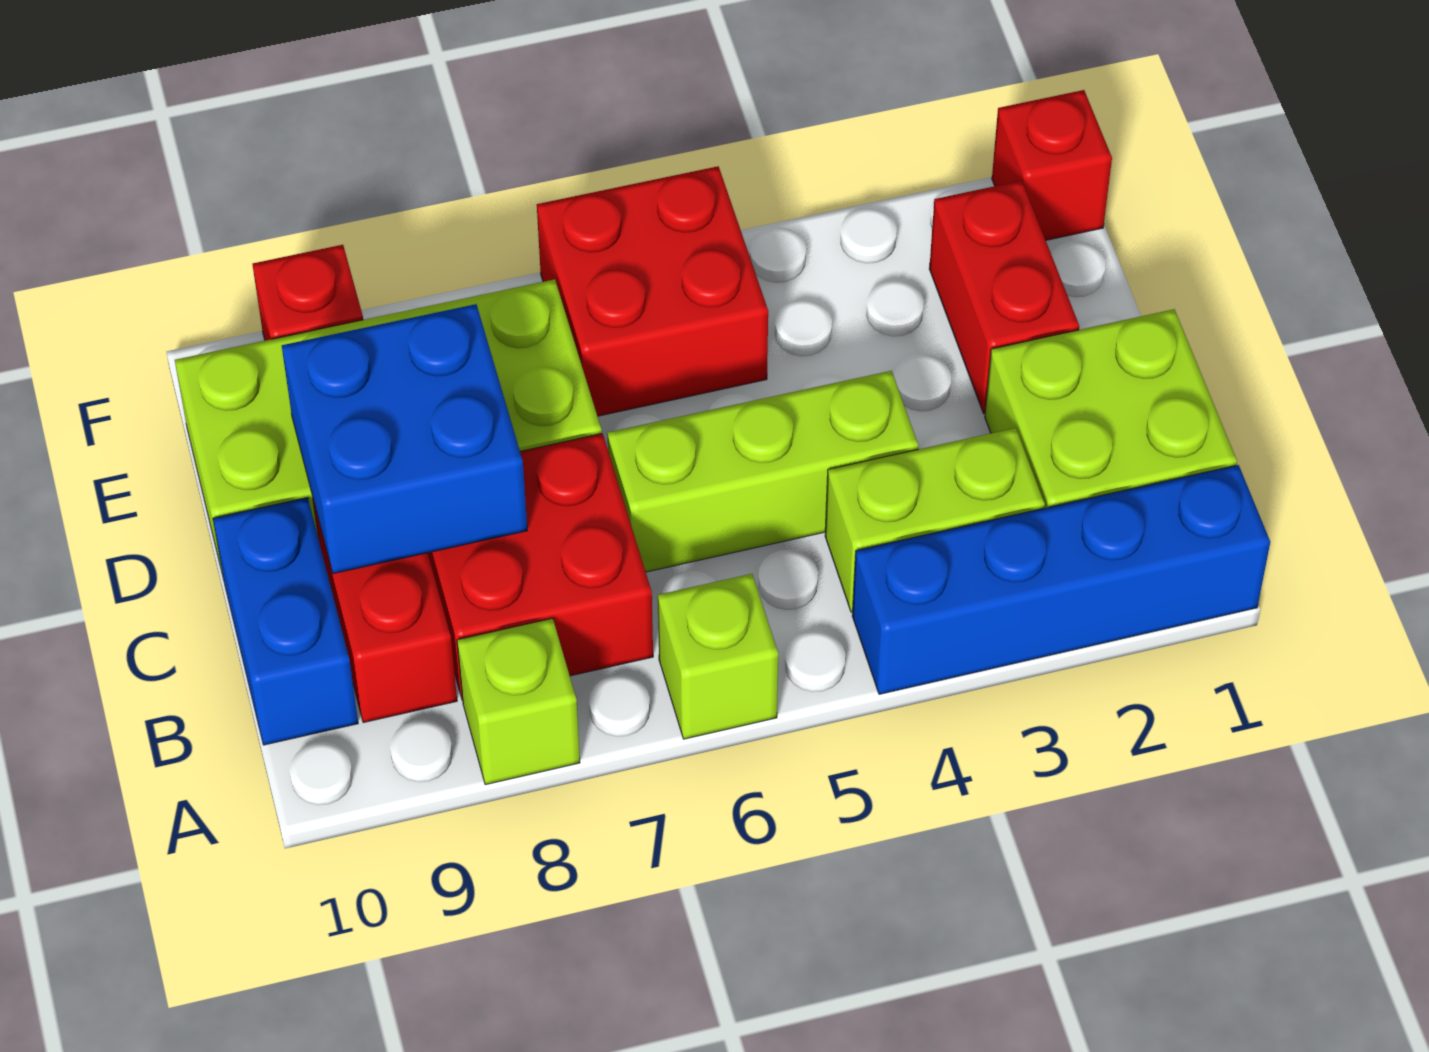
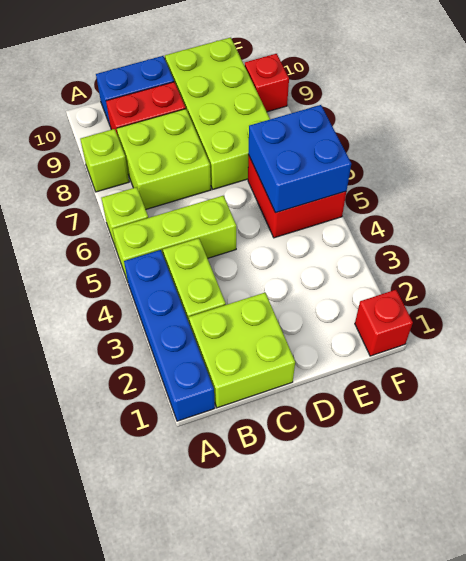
red 2x2 brick [428,434,653,700] -> lime 2x2 brick [117,109,211,209]
lime 1x3 brick [607,371,918,572] -> lime 1x3 brick turned to [113,196,236,282]
blue 2x2 brick [282,304,527,574] -> blue 2x2 brick moved to [248,105,351,213]
red 1x2 brick [929,181,1079,413] -> none

